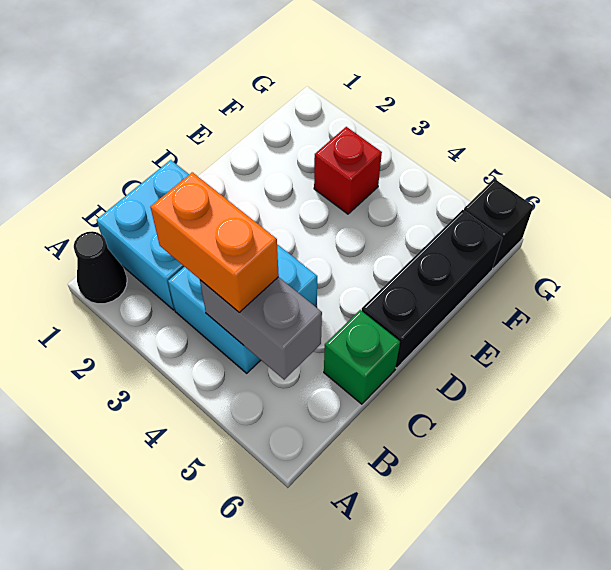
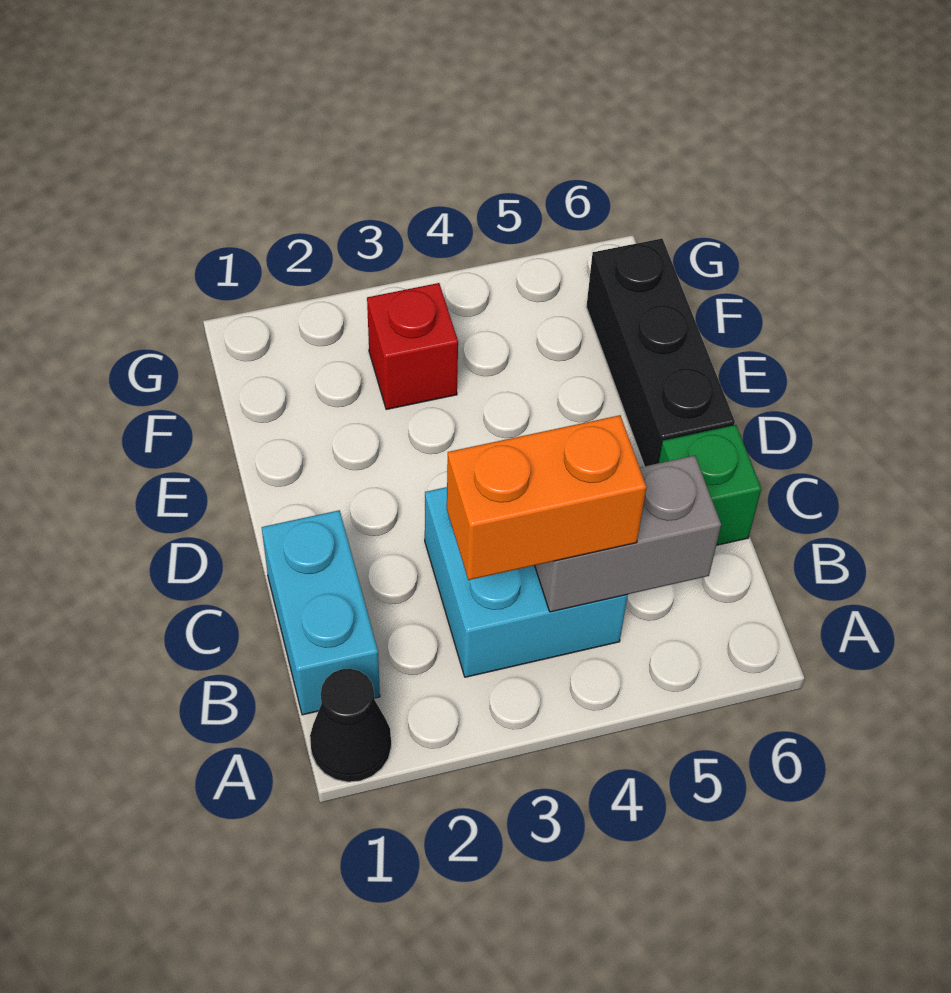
cyan 2x2 brick [97,160,189,310] -> cyan 1x2 brick [262,510,380,715]
black 1x1 brick [464,179,534,268] -> none

